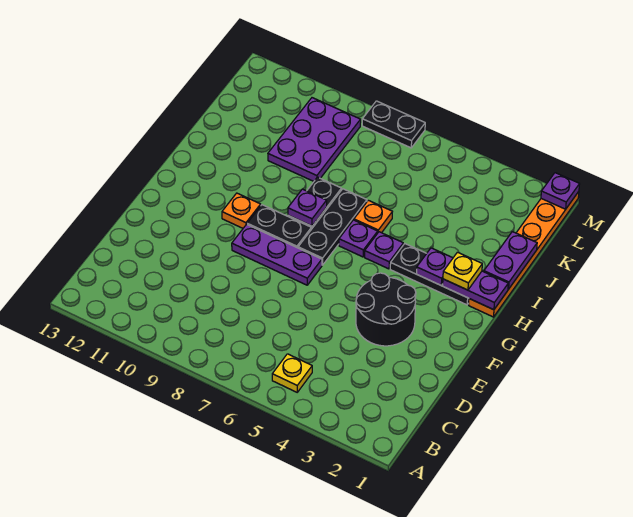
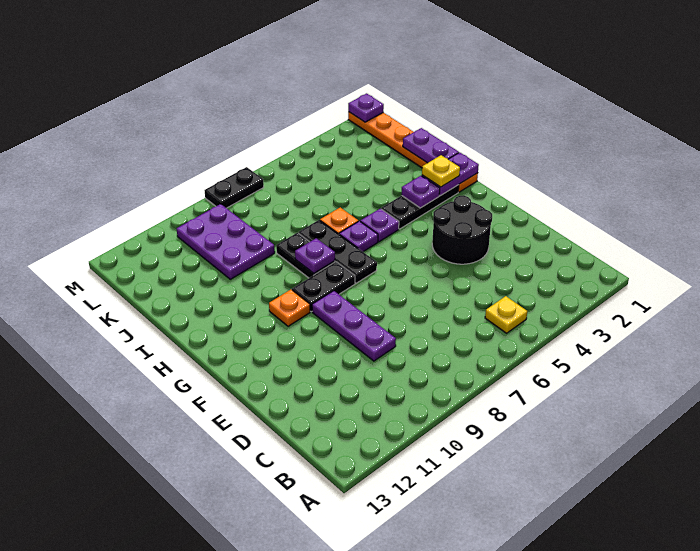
purple 1x3 plate [232,224,322,285] -> purple 1x3 plate turned to [312,291,396,361]

